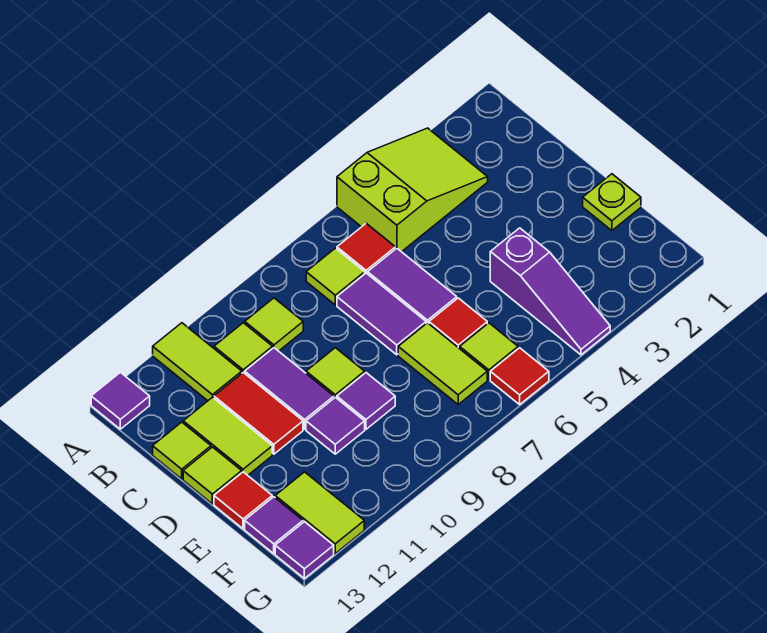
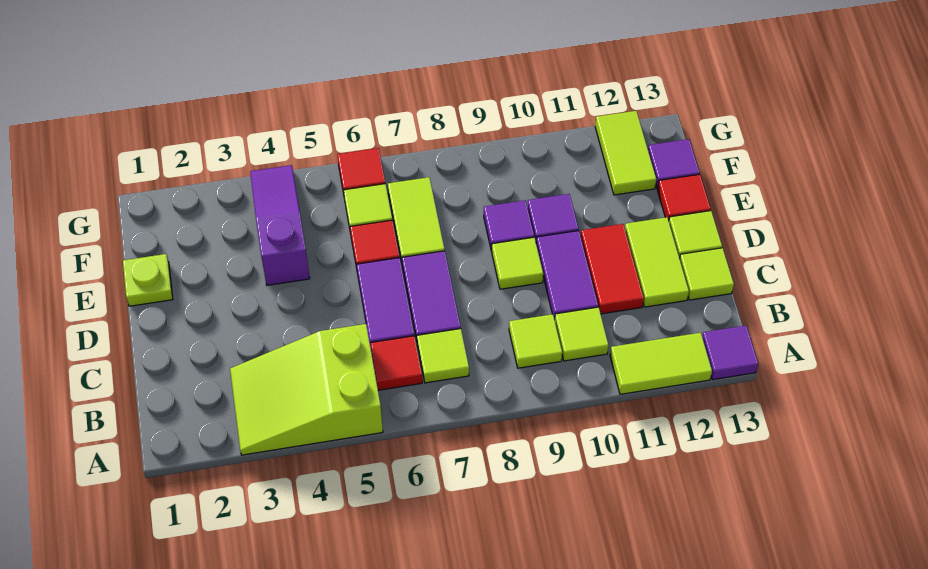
lime 1x2 tile [153,323,242,401] -> lime 1x2 tile turned to [610,333,712,394]
purple 1x1 tile [275,522,334,579] -> none

